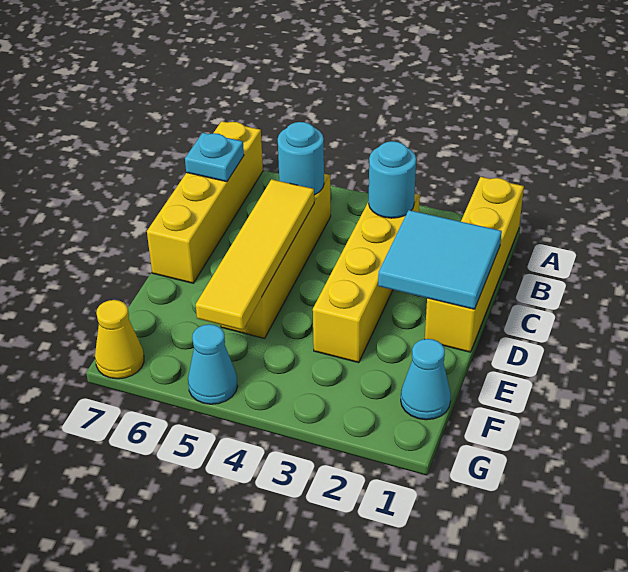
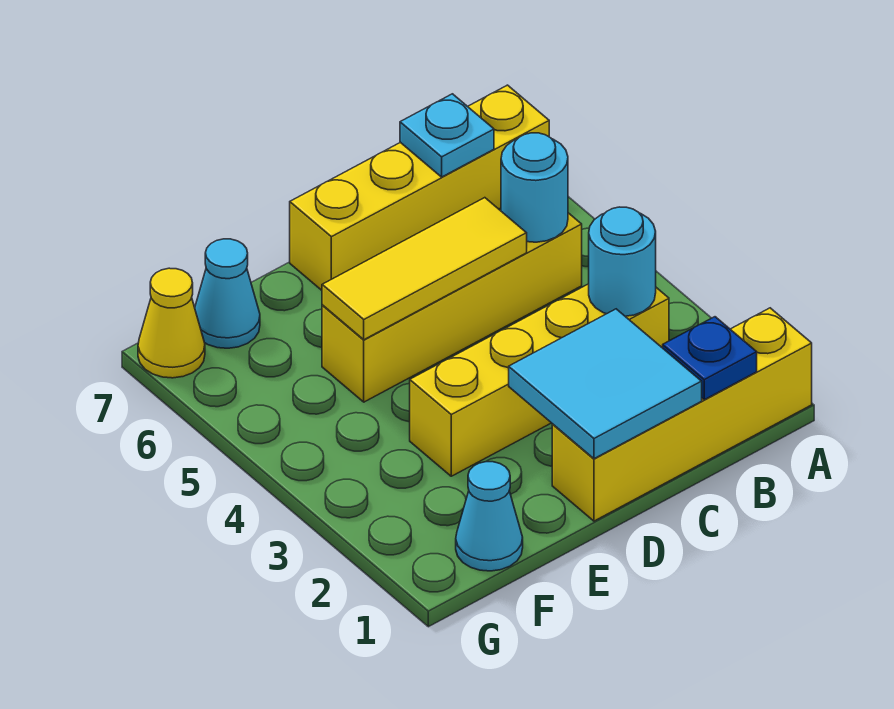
none -> blue 1x1 plate [663,317,757,400]
yellow 1x4 tile [196,179,314,330] -> yellow 1x3 tile [322,198,527,340]
cyan 1x1 cone [188,324,237,404] -> cyan 1x1 cone moved to [195,239,260,348]

